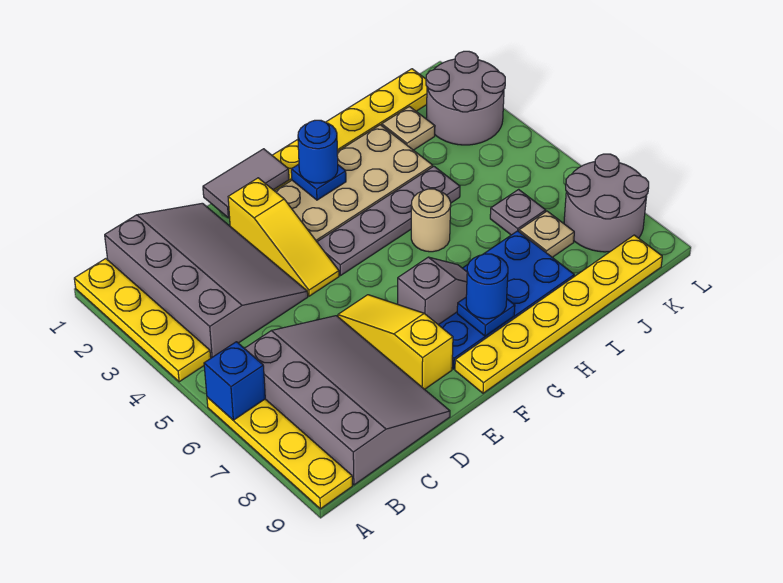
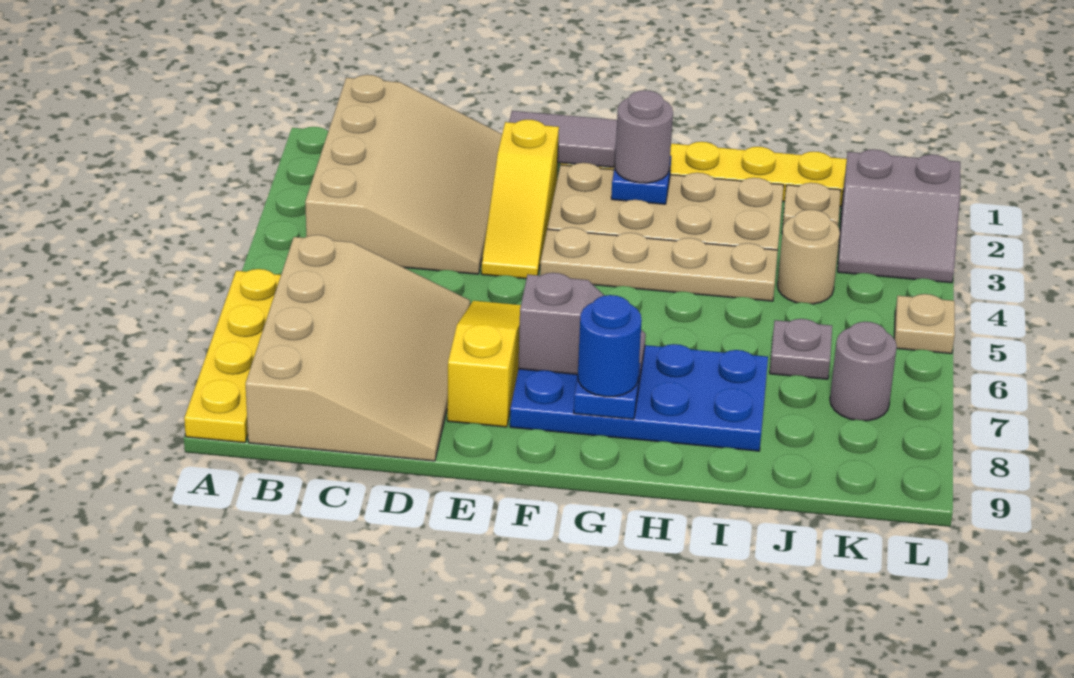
yellow 1x4 plate [74,259,211,382] -> none
blue 1x1 brick [204,342,265,420] -> none
grey 3x4 slope [105,203,308,358] -> tan 3x4 slope [305,75,502,274]
grey 3x4 slope [244,316,450,485] -> tan 3x4 slope [246,235,470,461]
grey 1x4 plate [317,166,460,276] -> tan 1x4 plate [540,227,778,301]
yellow 1x6 plate [455,235,662,393] -> none
blue 1x1 round brick [298,120,338,183] -> grey 1x1 round brick [615,90,673,183]
tan 1x1 round brick [411,189,451,252] -> tan 1x1 round brick moved to [777,210,840,304]
tan 1x1 plate [519,211,574,257] -> tan 1x1 plate moved to [894,294,955,354]
grey 2x2 round brick [426,51,505,145] -> grey 2x2 slope [838,149,960,283]
grey 2x2 round brick [564,154,649,252] -> grey 1x1 round brick [830,322,897,421]

